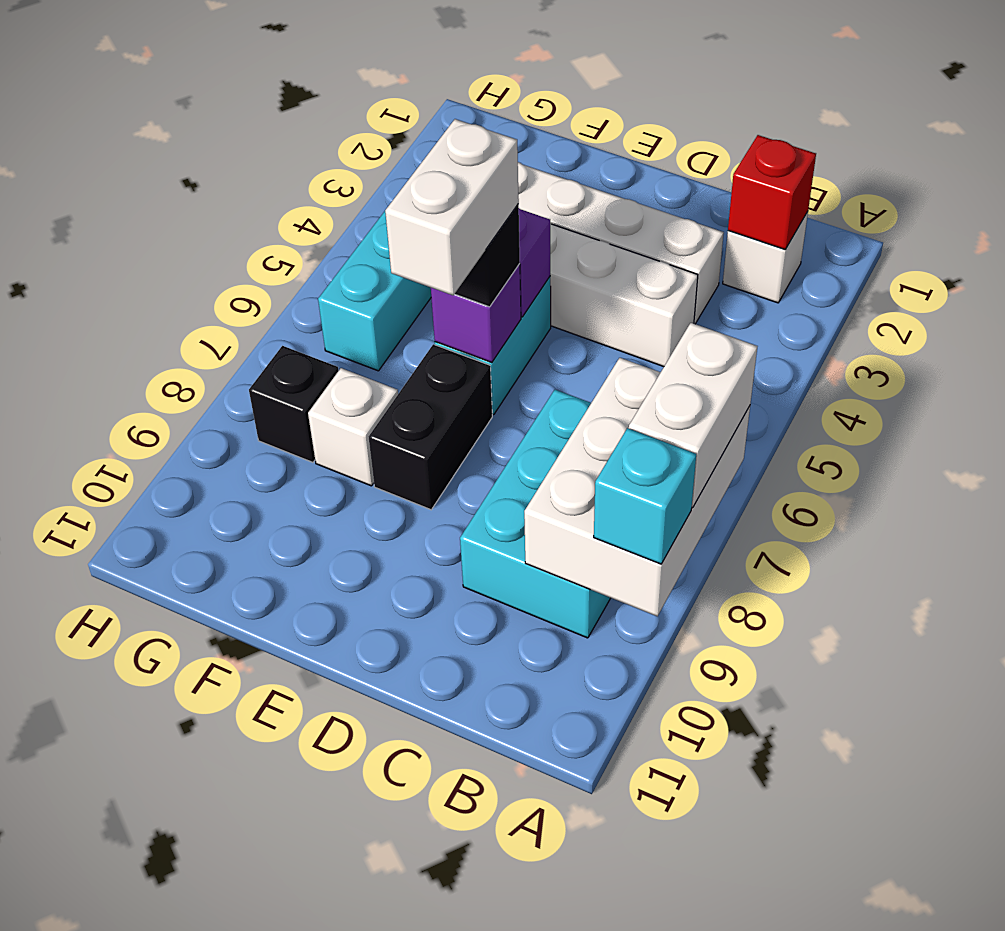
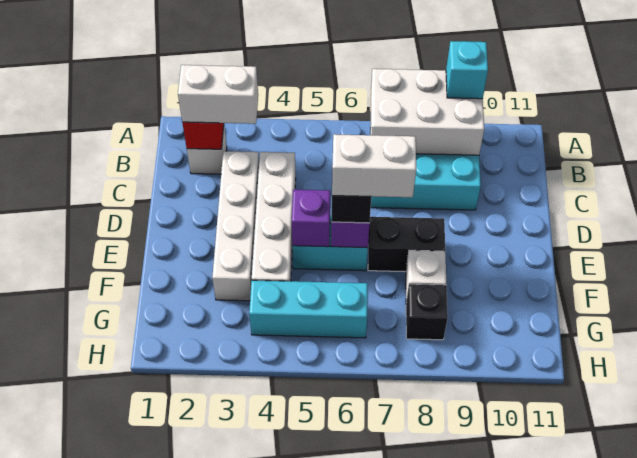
white 1x2 brick [629,323,757,508] -> white 1x2 brick moved to [178,65,258,124]

